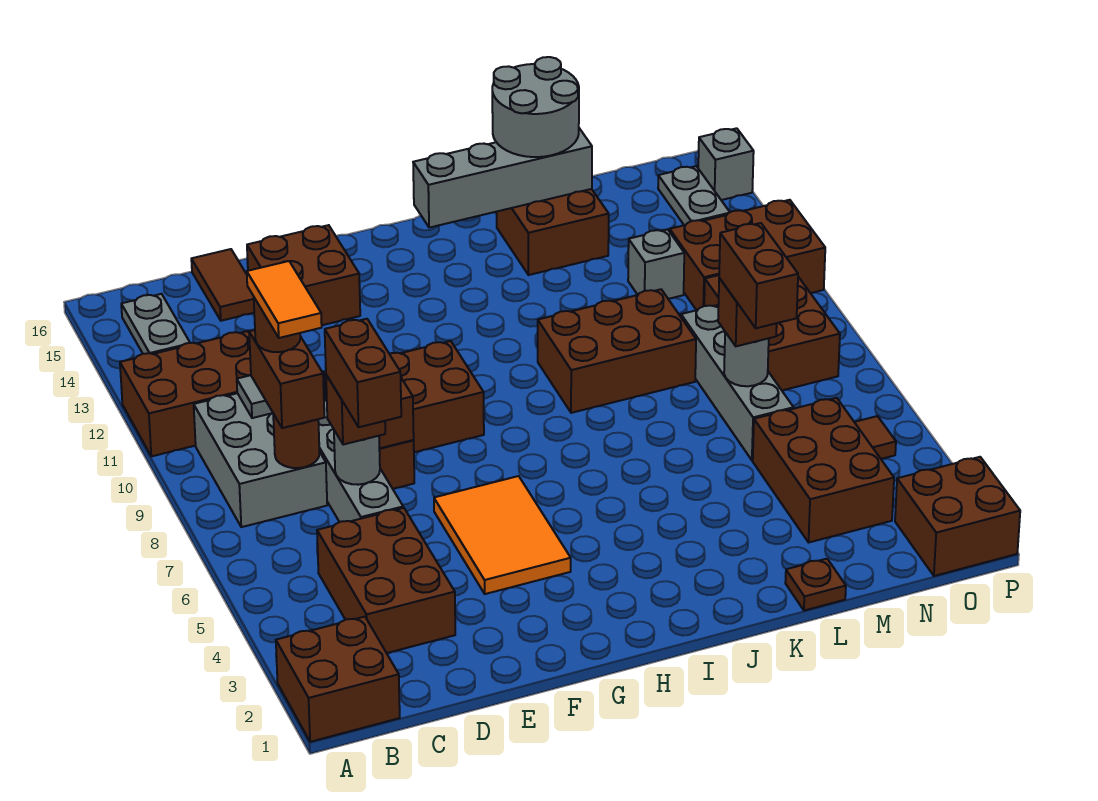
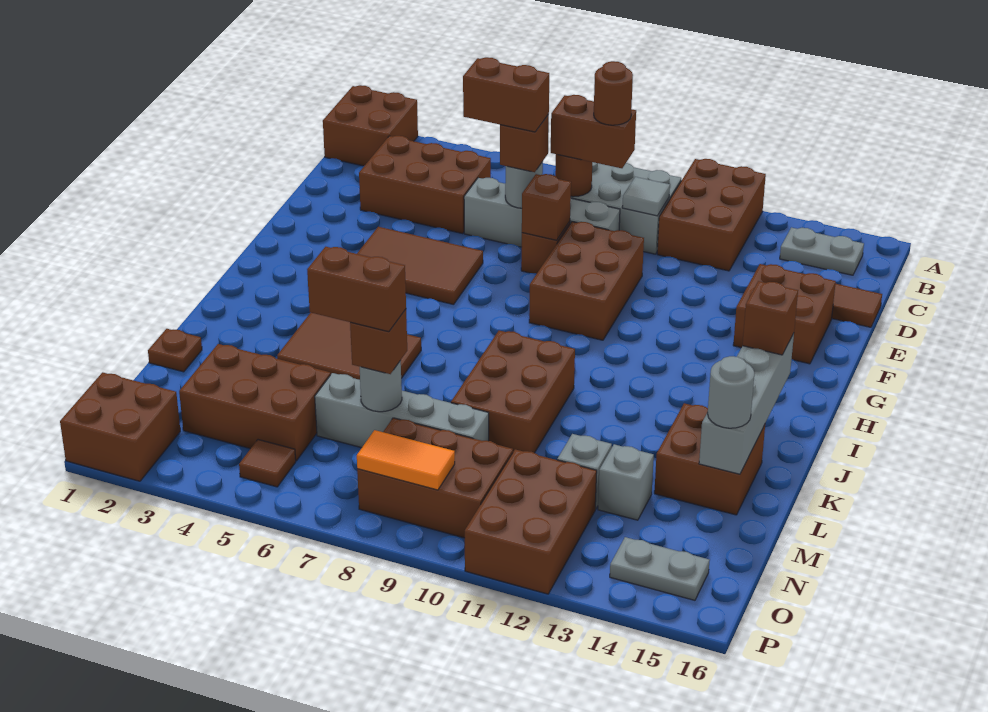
orange 1x2 tile [247,261,322,338] -> orange 1x2 tile moved to [357,430,455,490]
orange 2x3 tile [434,476,571,594] -> brown 2x3 tile [357,227,483,305]
none -> brown 1x1 brick [742,281,798,355]
none -> brown 2x3 tile [277,313,421,380]
grey 2x2 round brick [492,57,579,157] -> grey 1x1 round brick [708,356,754,428]
grey 1x1 brick [698,128,754,200] -> grey 1x1 brick moved to [598,444,654,520]

